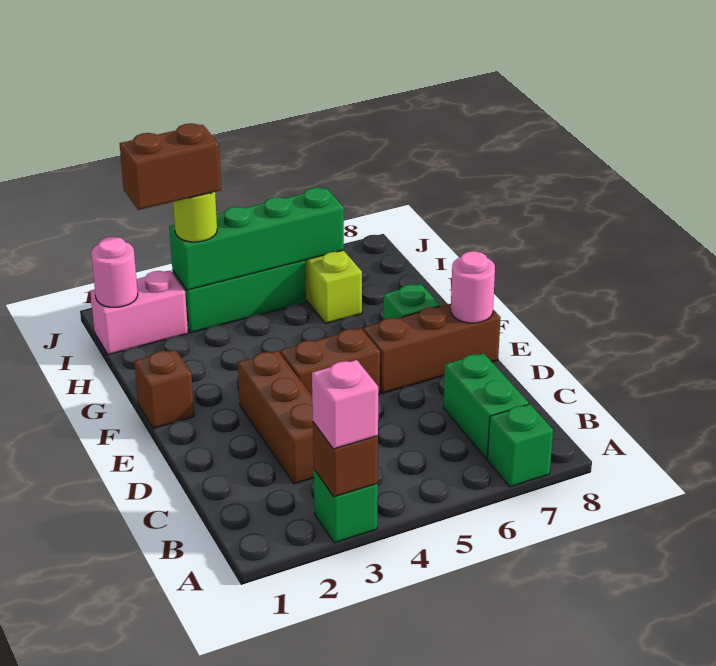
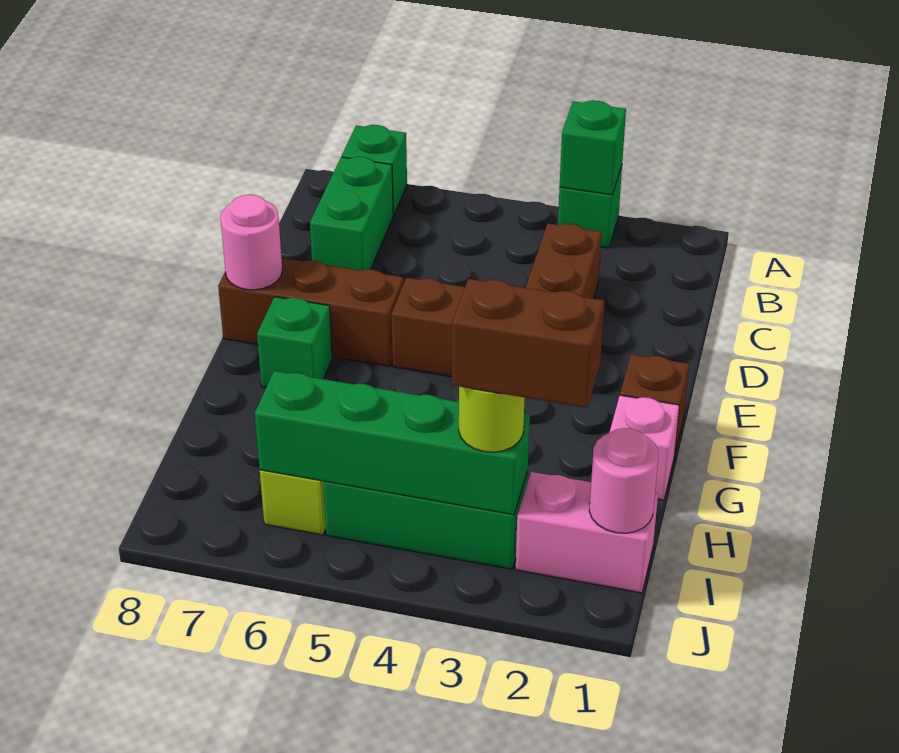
brown 1x1 brick [313,422,378,497] -> green 1x1 brick [560,100,626,195]
pink 1x1 brick [312,360,378,449] -> pink 1x1 brick moved to [610,395,679,500]

